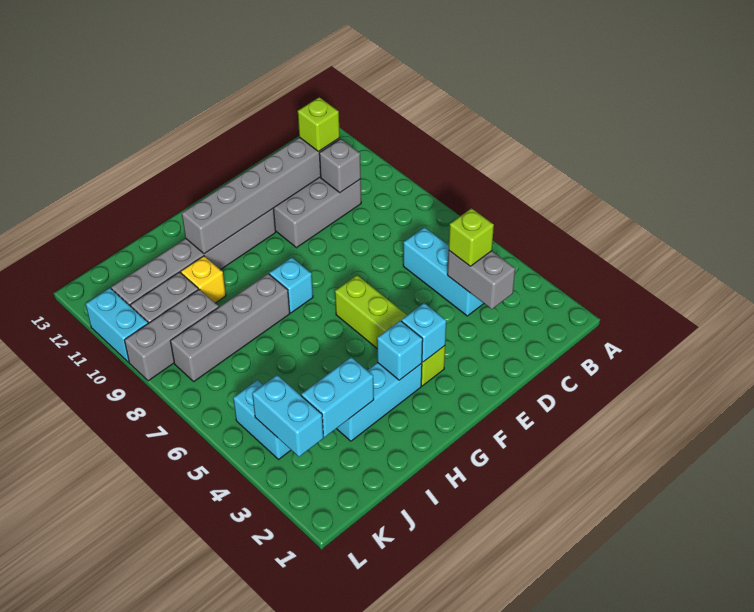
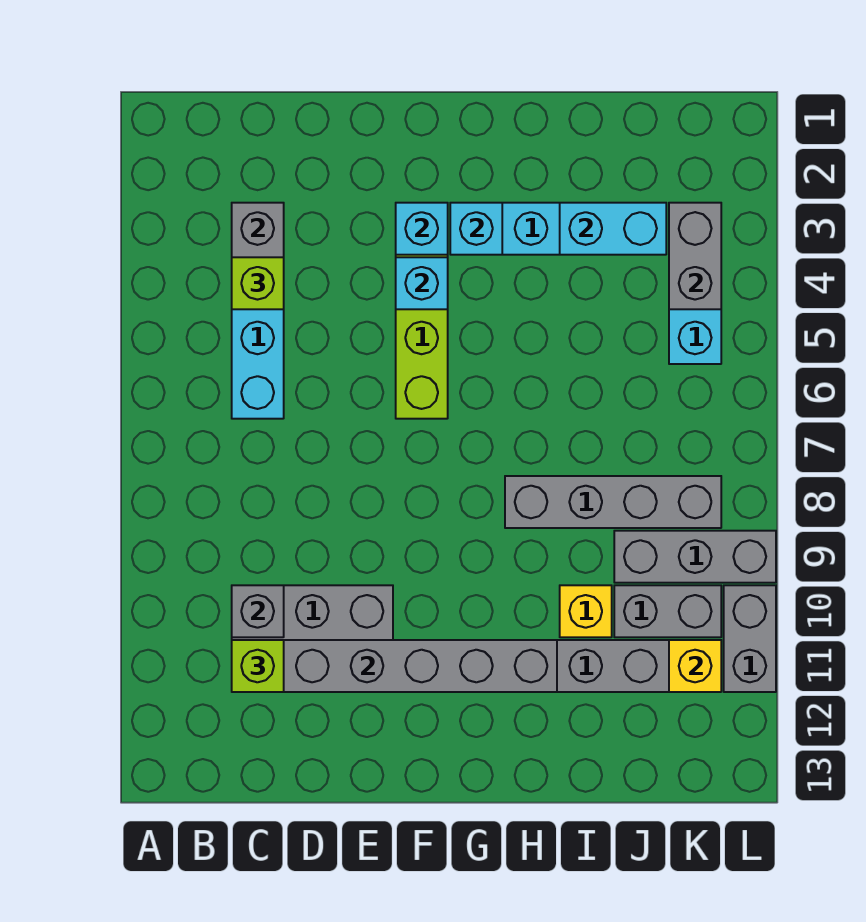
cyan 1x1 brick [269,257,313,313] -> cyan 1x1 brick moved to [396,257,448,309]
cyan 1x2 brick [252,375,324,457] -> grey 1x2 brick [669,203,721,309]
none -> yellow 1x1 brick [669,640,721,692]
cyan 1x2 brick [86,288,148,362] -> grey 1x2 brick [724,585,776,692]

